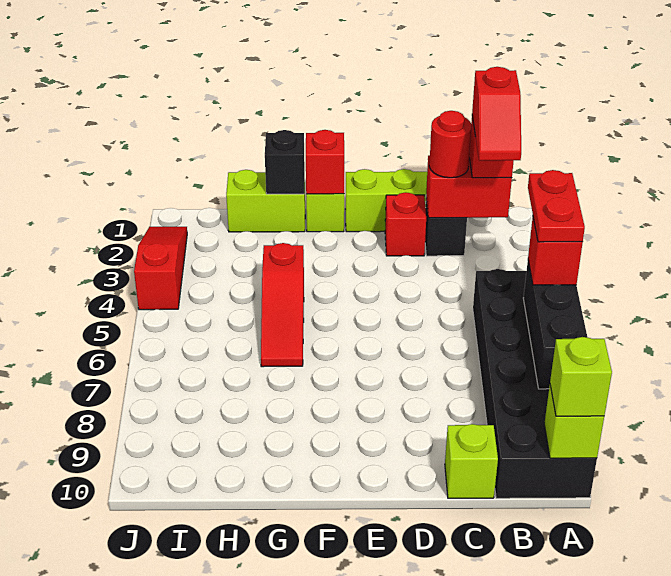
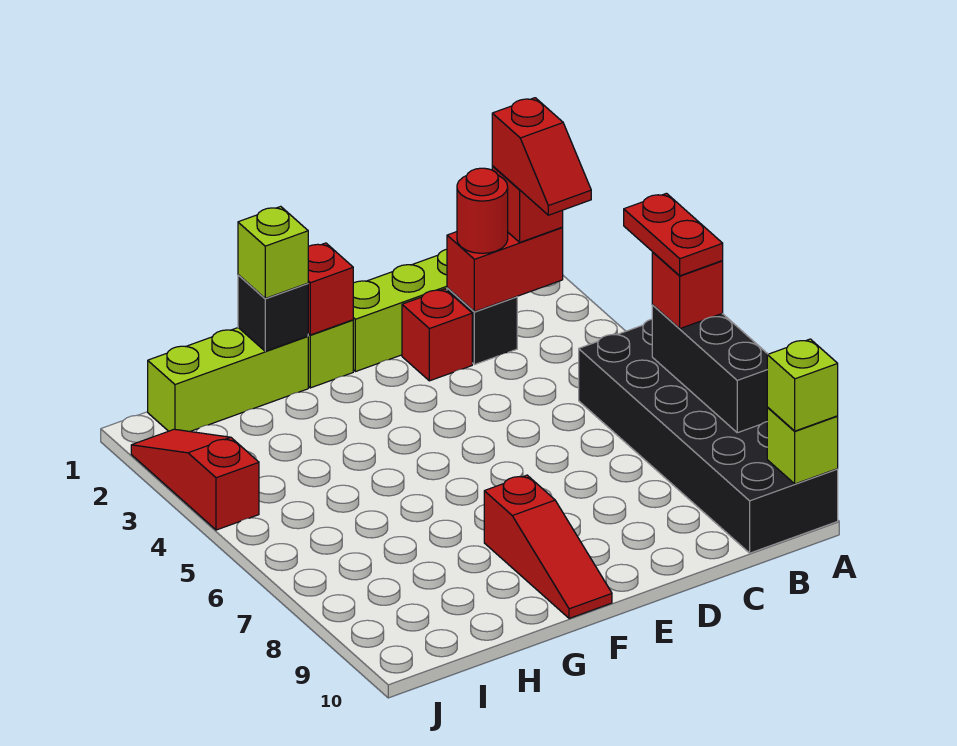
lime 1x1 brick [445,424,498,498] -> lime 1x1 brick moved to [238,206,308,298]
lime 1x2 brick [226,170,305,232] -> lime 1x3 brick [148,328,308,431]
red 1x3 slope [261,243,304,367] -> red 1x3 slope moved to [484,475,612,618]

